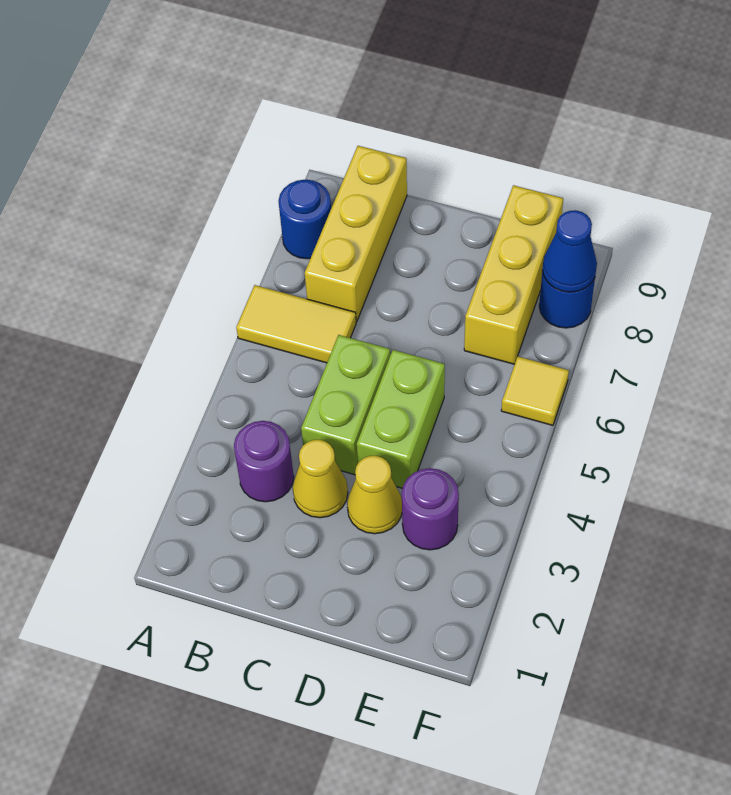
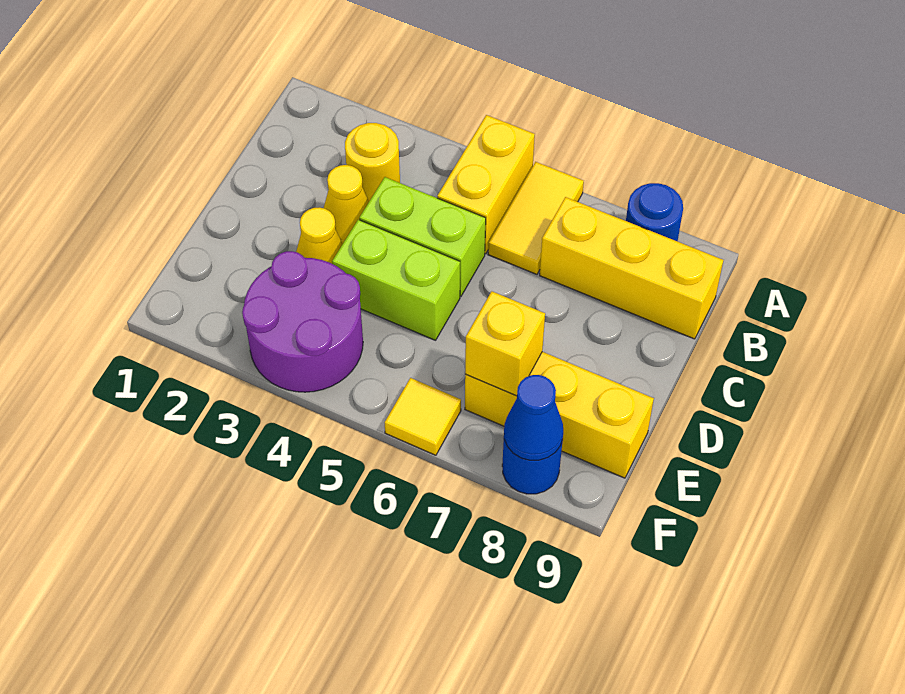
none -> yellow 1x2 brick [437,115,535,254]
purple 1x1 round brick [234,421,294,502] -> yellow 1x1 round brick [345,123,400,201]
purple 1x1 round brick [402,468,459,550] -> purple 2x2 round brick [242,251,363,392]
none -> yellow 1x1 brick [465,291,545,396]

